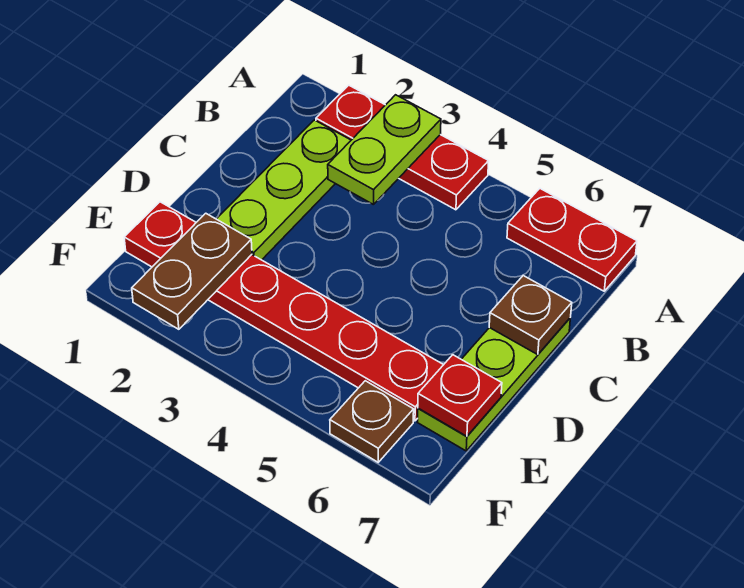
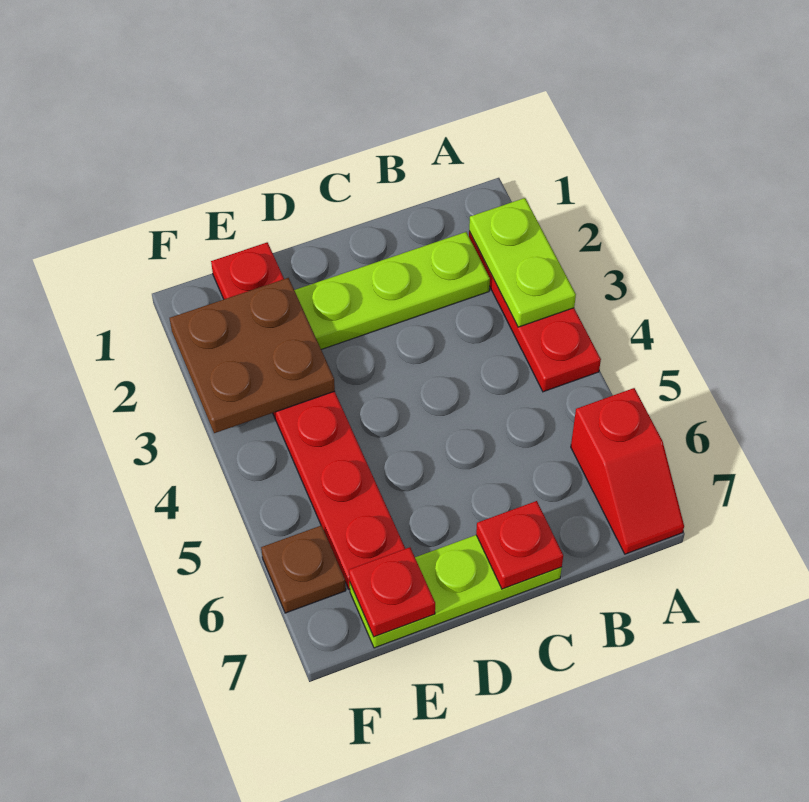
lime 1x2 plate [328,95,441,205] -> lime 1x2 plate turned to [469,198,576,327]
red 1x2 plate [507,189,637,291] -> red 1x2 slope [571,388,684,554]
brown 1x1 plate [489,276,572,355] -> red 1x1 plate [476,501,563,589]
brown 1x2 plate [132,213,252,329] -> brown 2x2 plate [170,278,335,433]

